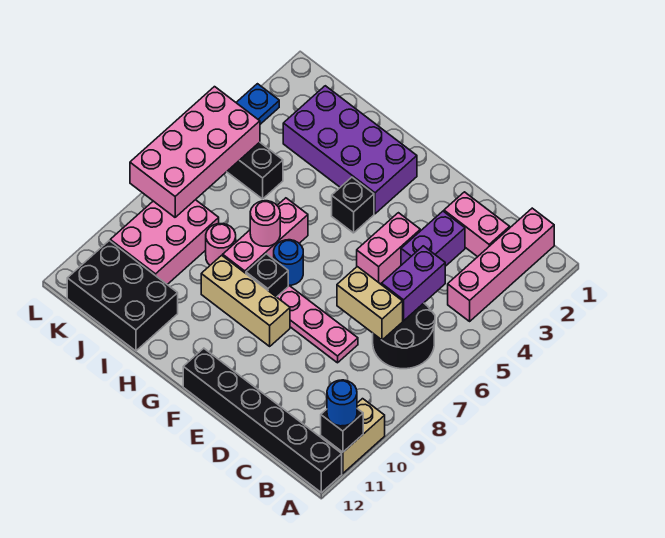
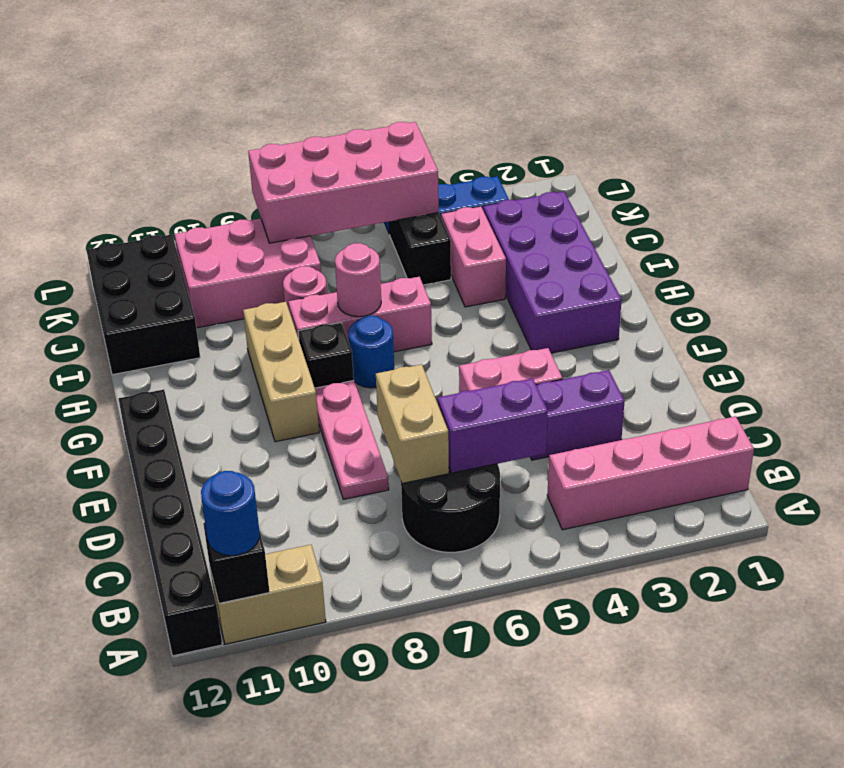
pink 1x2 brick [444,192,510,257] -> pink 1x2 brick moved to [441,207,506,307]
black 1x1 brick [332,177,374,233] -> none

